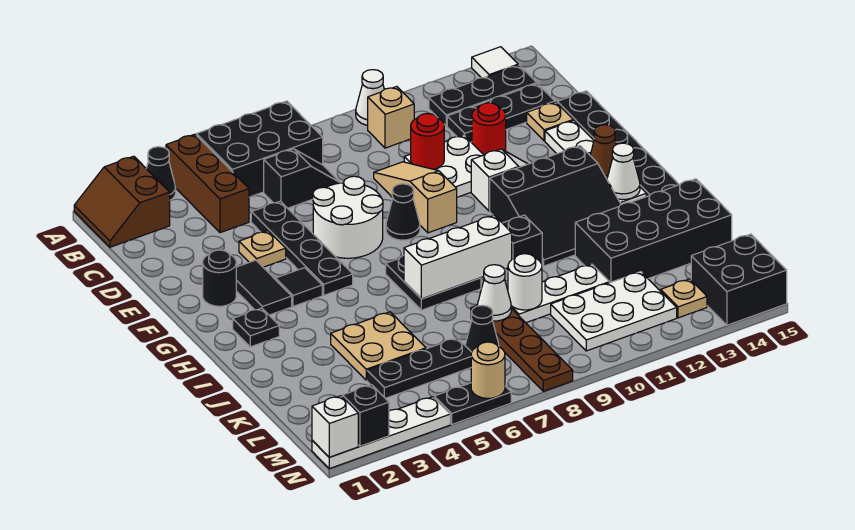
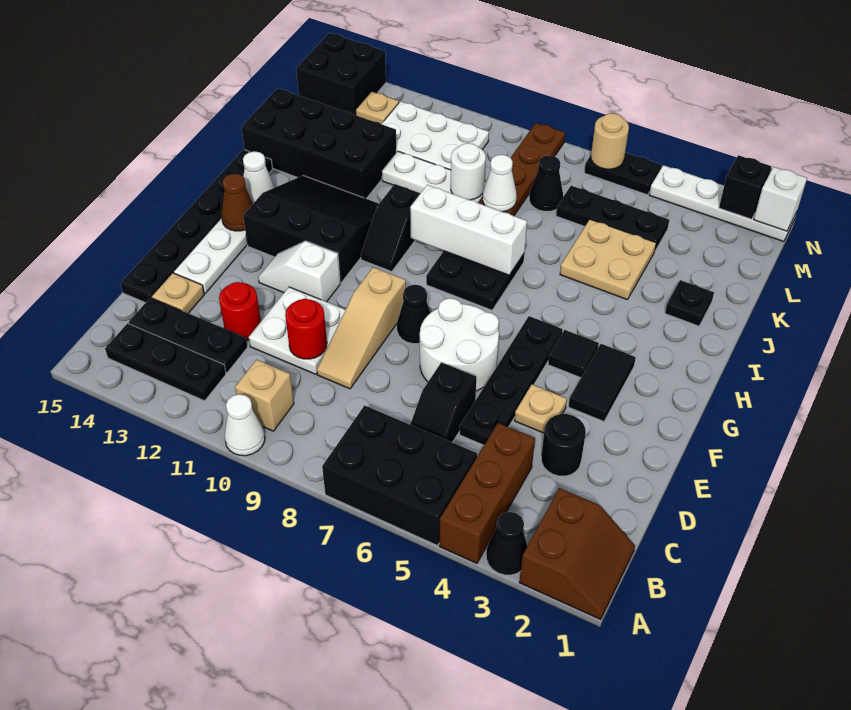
white 1x1 tile [472,47,518,78] -> none
black 1x2 slope [264,149,340,208] -> black 1x2 slope turned to [410,362,476,442]
black 1x1 round brick [203,250,236,306] -> black 1x1 round brick moved to [541,414,586,476]
black 1x1 plate [233,308,279,347] -> black 1x1 plate moved to [665,280,714,326]

